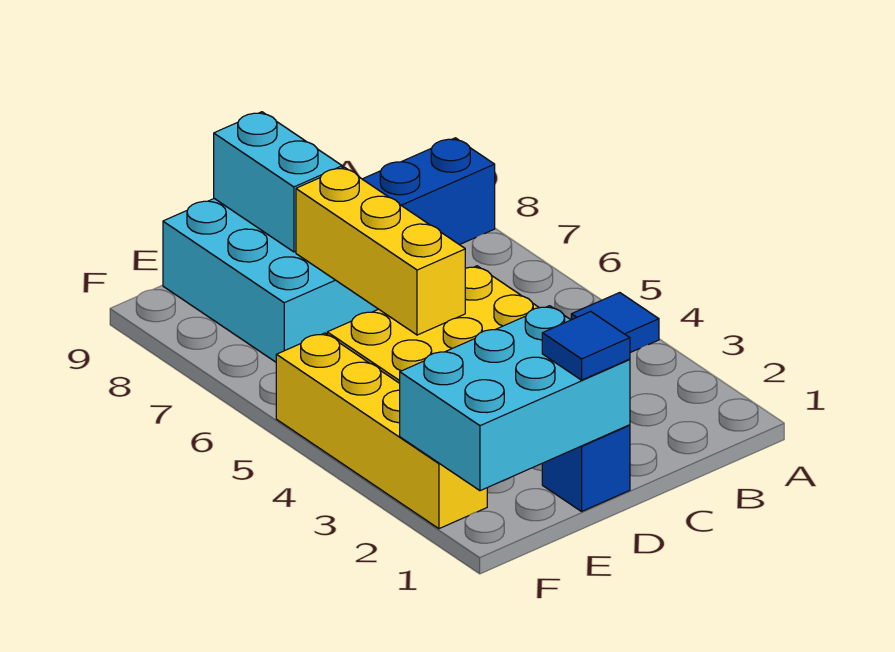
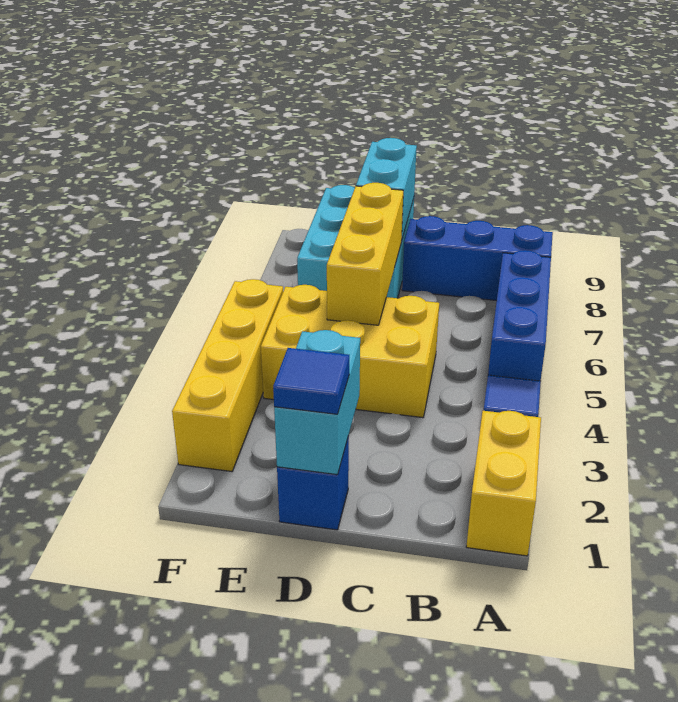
none -> yellow 1x2 brick [466,411,541,556]
none -> blue 1x3 brick [488,250,551,381]
cyan 2x3 brick [400,306,630,491] -> cyan 1x2 brick [274,330,360,475]

